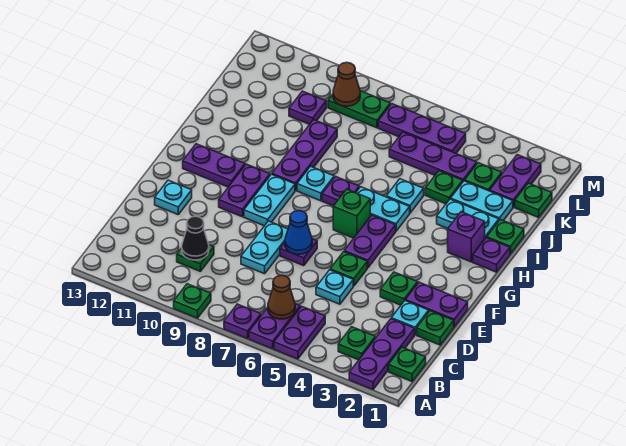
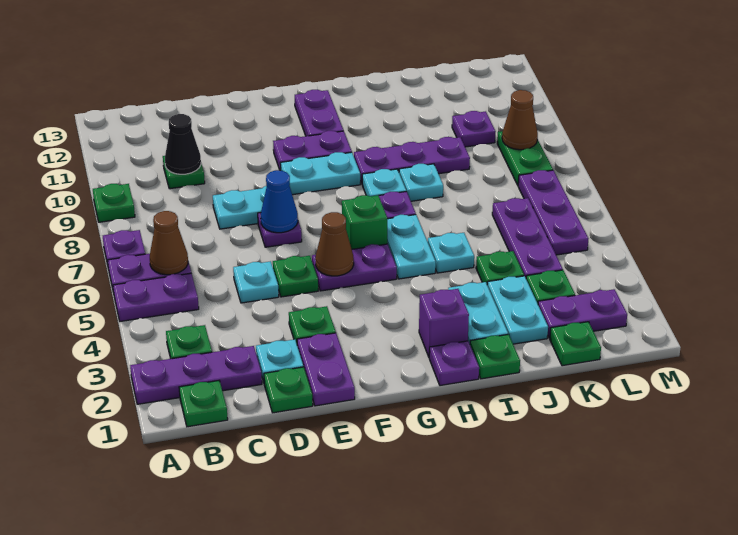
cyan 1x1 plate [155,180,192,214] -> cyan 1x1 plate moved to [399,164,443,201]
none -> brown 1x1 cone [315,212,354,276]

